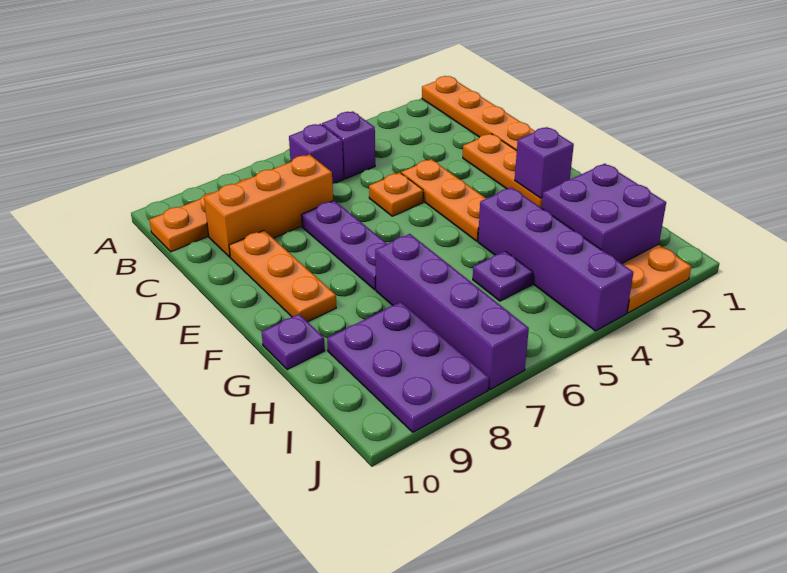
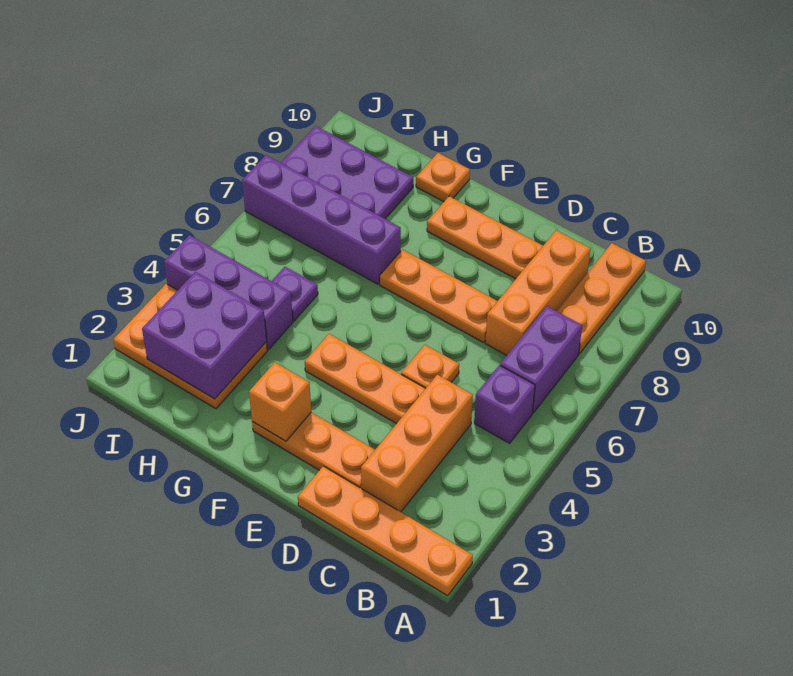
purple 1x1 brick [289,124,343,184] -> purple 1x2 brick [500,306,582,413]
none -> orange 1x3 brick [361,375,473,512]
purple 1x3 plate [301,201,387,290] -> orange 1x3 plate [380,250,497,343]
purple 1x1 brick [515,127,574,198] -> orange 1x1 brick [249,362,311,441]
purple 1x4 brick [478,187,633,331] -> purple 1x3 brick [164,235,293,350]
purple 1x1 plate [262,314,325,370] -> orange 1x1 plate [416,153,470,202]

